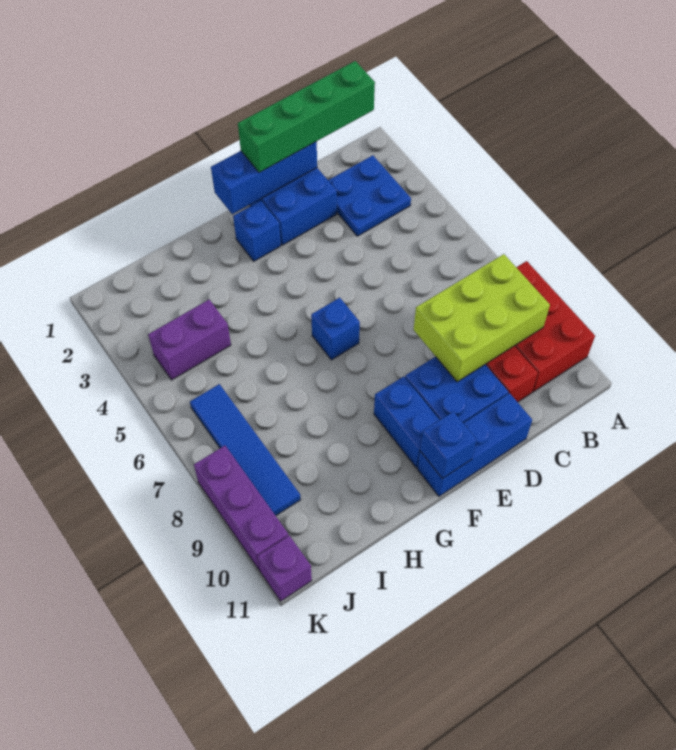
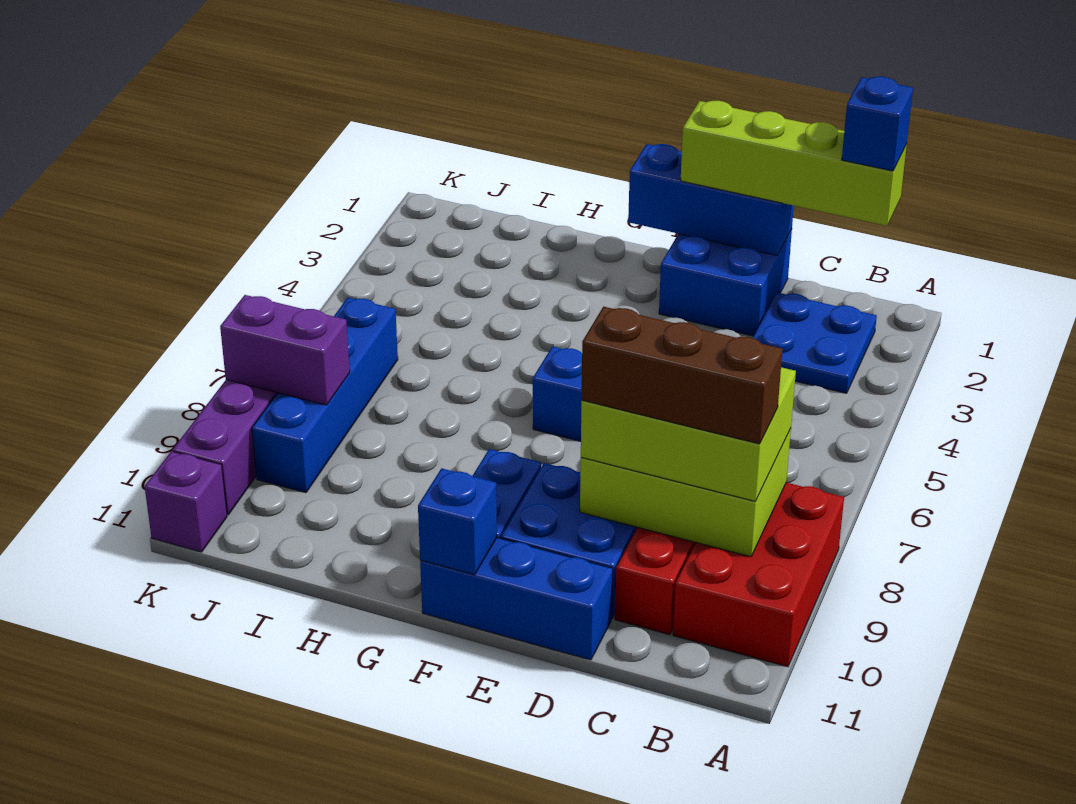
green 1x4 brick [238,61,375,173] -> lime 1x4 brick [681,101,907,226]
none -> lime 2x3 brick [581,367,796,501]
none -> brown 1x3 brick [582,307,782,444]
blue 1x1 brick [233,201,281,261] -> blue 1x1 brick moved to [842,77,913,171]
purple 1x2 brick [148,300,231,380] -> purple 1x2 brick moved to [220,295,350,405]
blue 1x4 tile [190,384,301,516] -> blue 1x4 brick [252,297,398,493]

